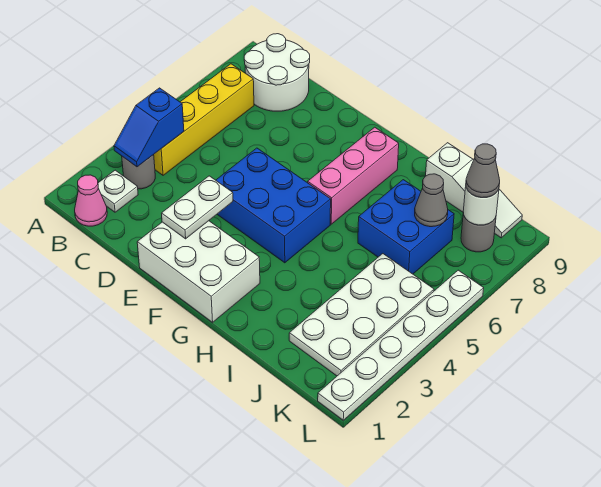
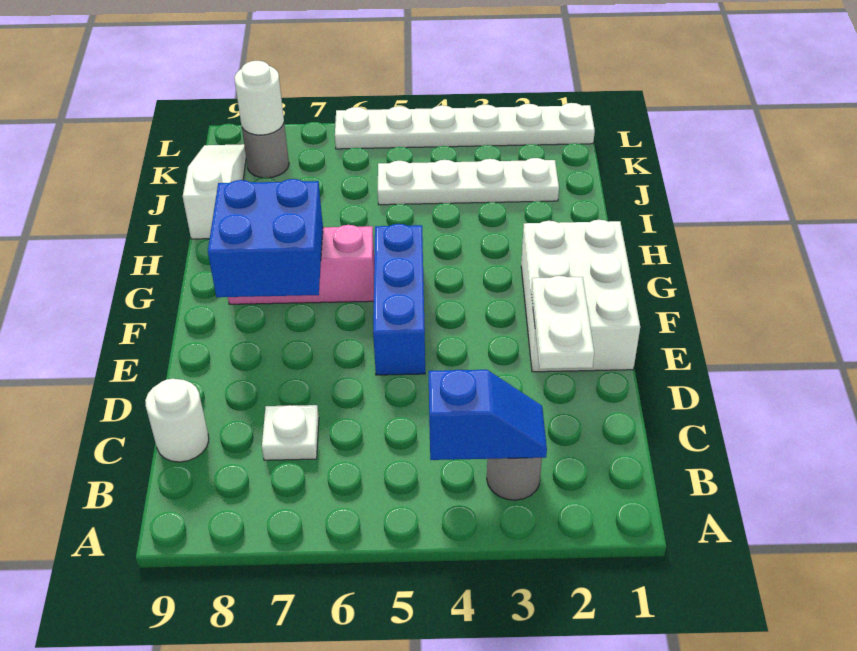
pink 1x1 cone [75,175,107,226] -> none
white 1x1 plate [98,170,138,212] -> white 1x1 plate moved to [262,405,319,460]
yellow 1x4 brick [154,64,254,175] -> none
white 2x2 round brick [244,34,310,111] -> white 1x1 round brick [145,379,209,462]
white 1x2 plate [162,176,233,239] -> white 1x2 plate turned to [531,276,594,369]
blue 2x3 brick [216,148,331,263] -> blue 1x3 brick [373,224,425,375]
blue 2x2 brick [358,180,454,274] -> blue 2x2 brick moved to [208,179,323,297]
white 2x4 plate [289,254,434,376] -> white 1x4 plate [378,158,559,205]
grey 1x1 cone [415,174,448,227] -> none
grey 1x1 cone [466,144,500,198] -> none

